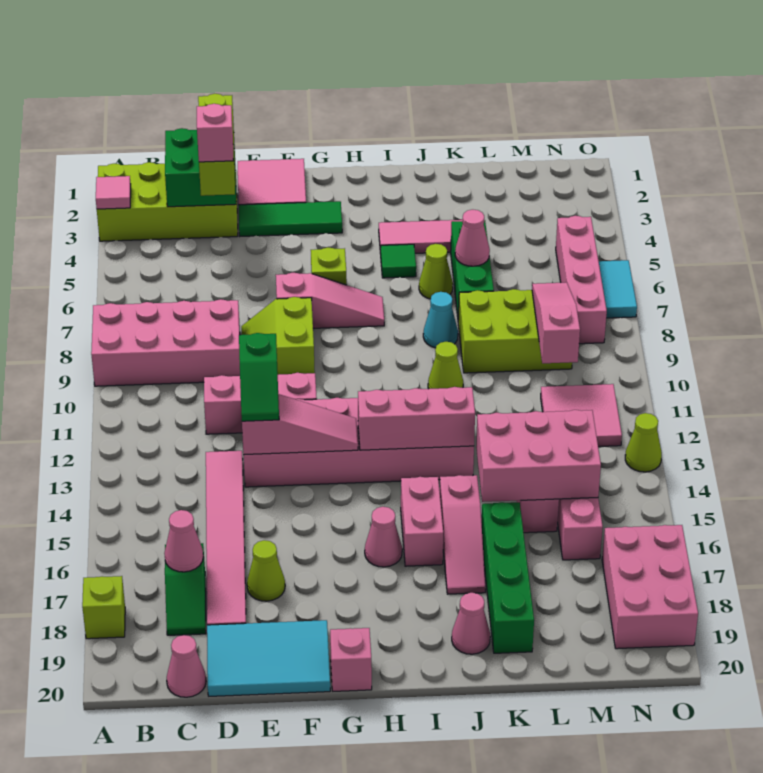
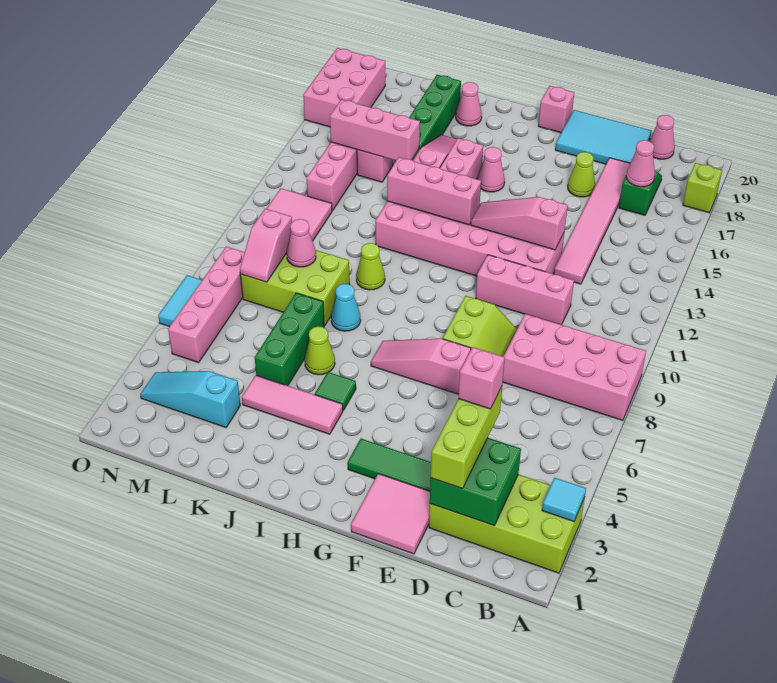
pink 1x1 tile [96,176,131,209] -> cyan 1x1 tile [542,478,586,521]
green 1x2 slope [239,333,279,421] -> none
lime 1x1 brick [311,247,347,285] -> none
pink 1x1 cone [455,210,490,266] -> pink 1x1 cone moved to [287,219,316,267]
pink 2x3 brick [476,410,601,502] -> pink 1x3 brick [330,99,420,160]
none -> cyan 1x3 slope [140,371,240,428]
pink 1x3 slope [532,282,580,363] -> pink 1x2 slope [240,209,292,282]
lime 1x1 cone [625,413,662,472] -> none

